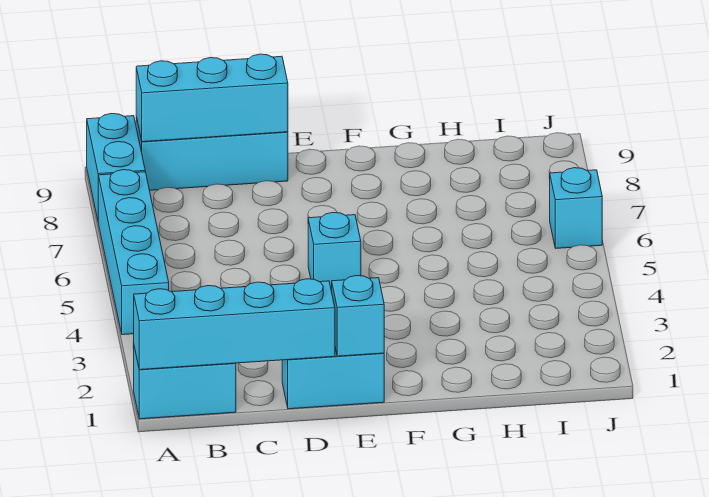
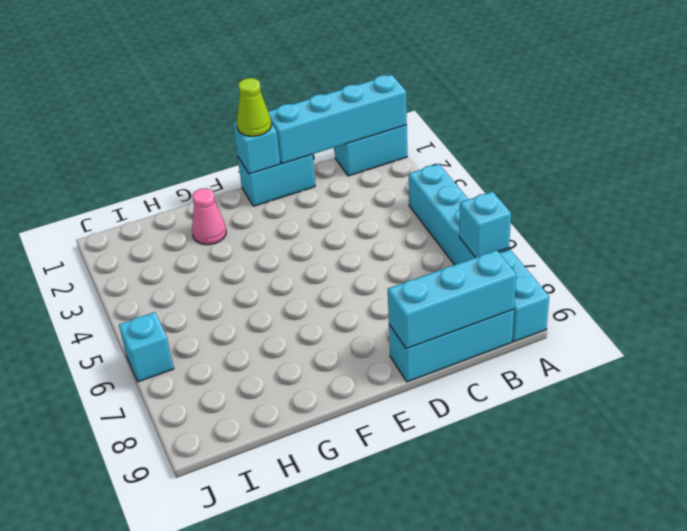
none -> lime 1x1 cone [237,78,271,136]
cyan 1x1 brick [308,213,361,291] -> cyan 1x1 brick moved to [459,192,511,258]
none -> pink 1x1 cone [192,188,226,245]

